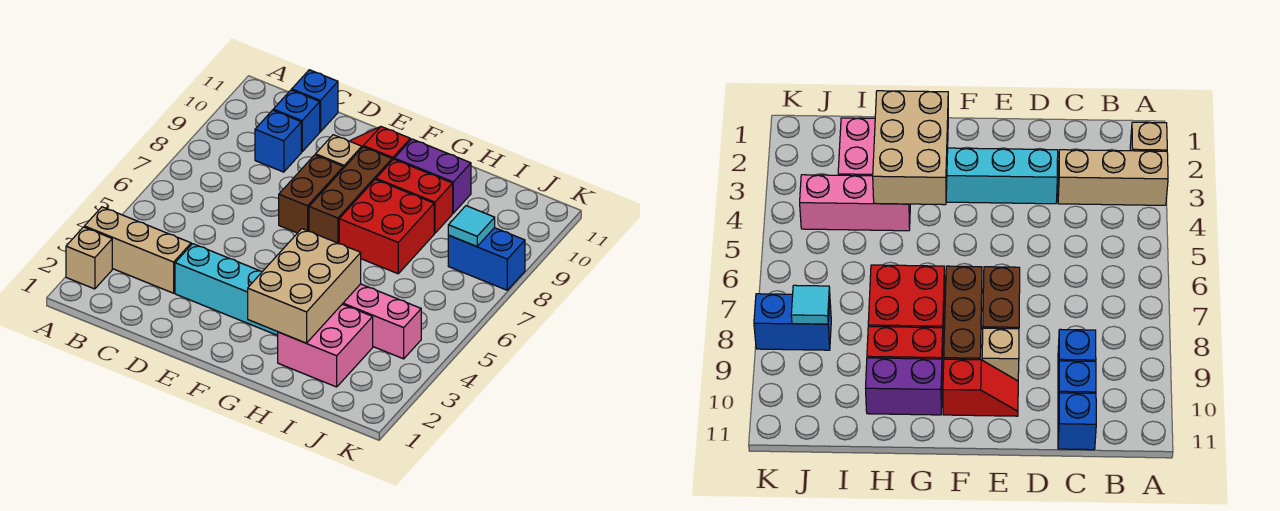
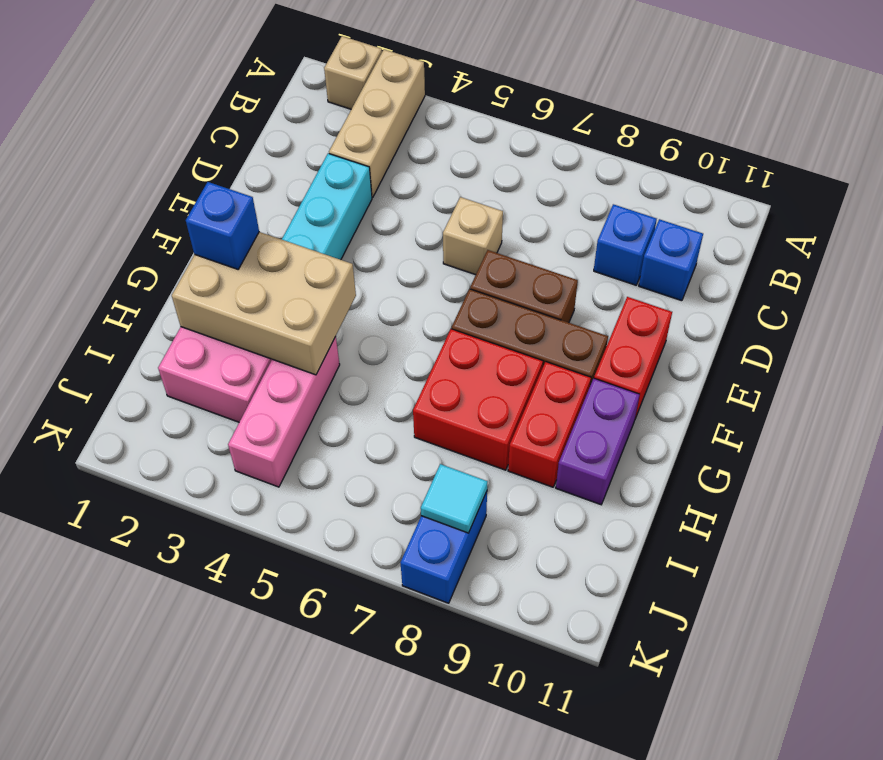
blue 1x1 brick [292,70,338,132] -> blue 1x1 brick moved to [186,182,259,269]
tan 1x1 brick [316,135,362,169] -> tan 1x1 brick moved to [443,197,503,275]
red 1x2 slope [350,127,410,160] -> red 1x2 brick [594,297,672,418]

